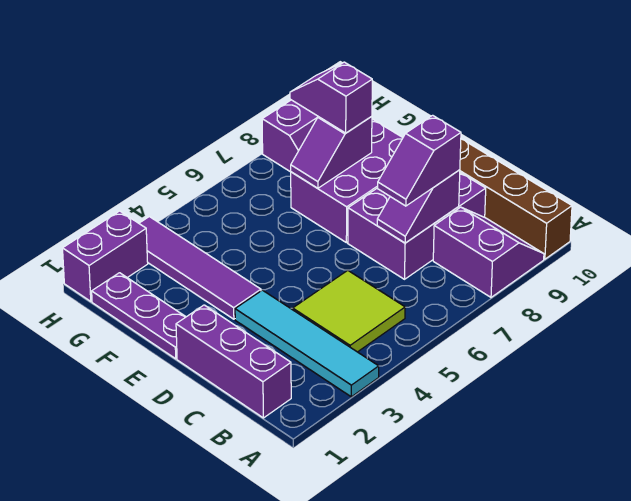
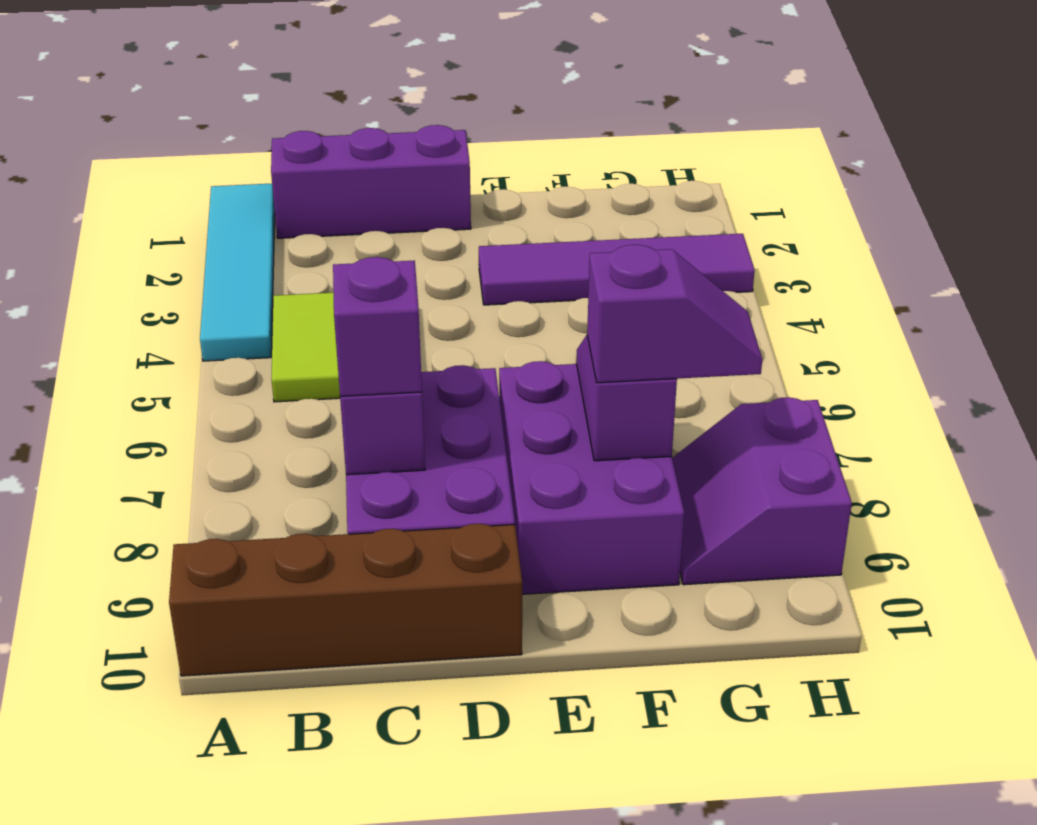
cyan 1x4 tile [235,290,379,397] -> cyan 1x4 tile turned to [200,184,275,361]
purple 2x2 slope [433,207,544,297] -> none
purple 1x3 plate [92,273,186,359] -> none
purple 1x2 brick [63,211,148,301] -> none

